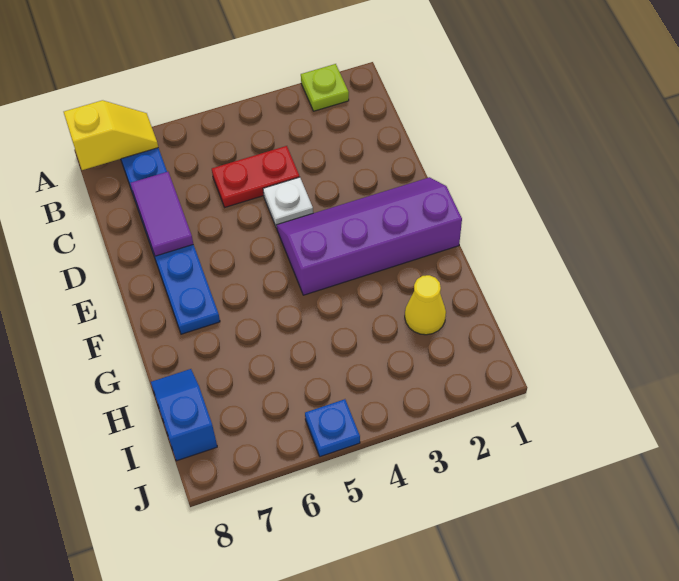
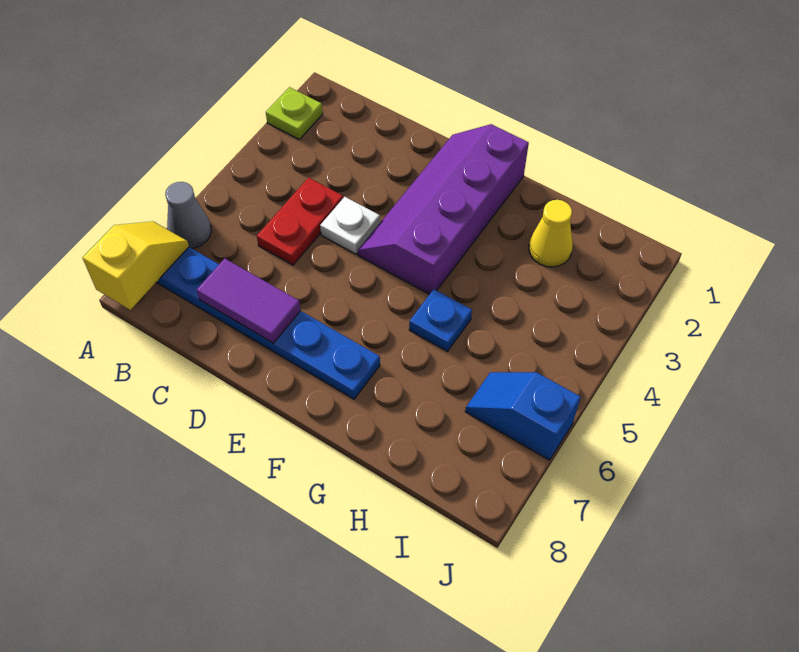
none -> grey 1x1 cone [165,182,211,248]
blue 1x2 slope [151,369,217,461] -> blue 1x2 slope moved to [465,372,581,460]
blue 1x1 plate [305,399,360,457] -> blue 1x1 plate moved to [409,289,472,351]

